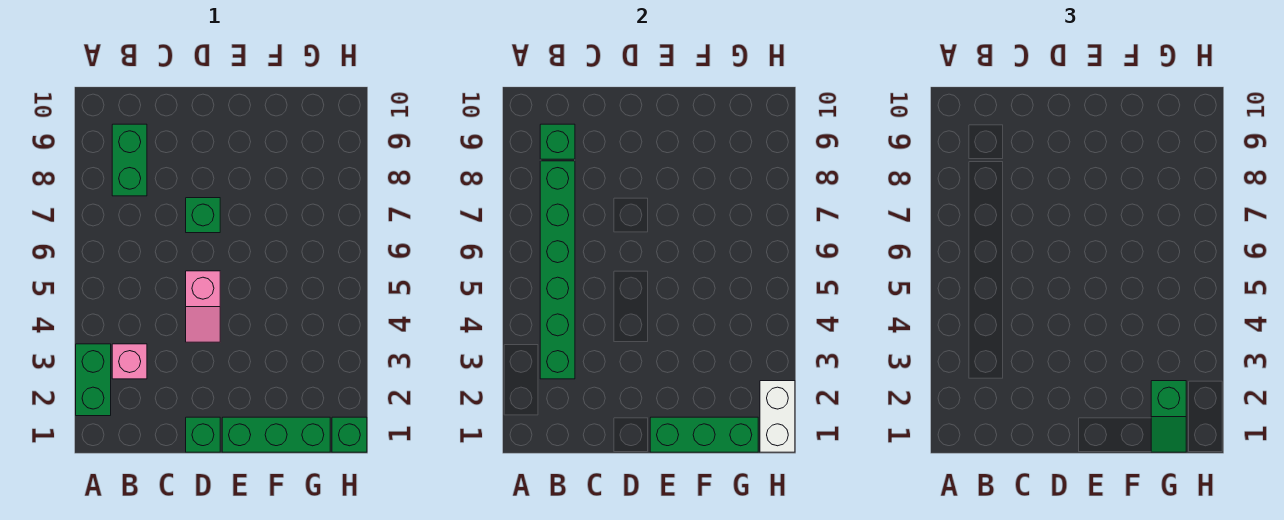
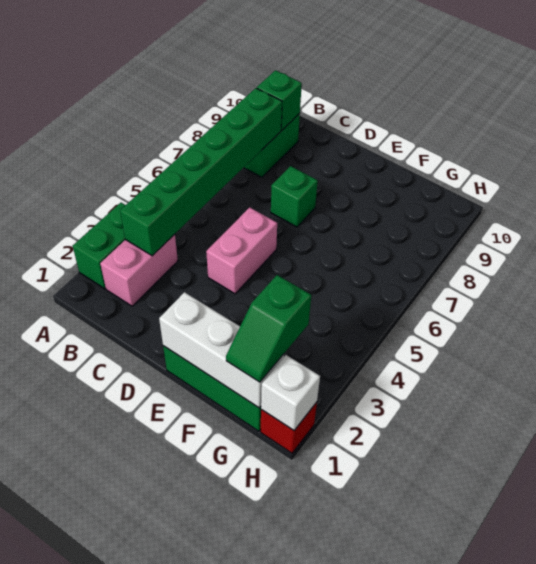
pink 1x1 brick [112,344,147,379] -> pink 1x2 brick [100,234,178,306]
green 1x1 brick [186,417,220,452] -> none
pink 1x2 slope [186,271,220,342] -> pink 1x2 brick [206,207,277,294]
green 1x3 brick [650,417,758,452] -> white 1x3 brick [159,292,284,408]
green 1x1 brick [332,417,367,452] -> red 1x1 brick [261,402,317,453]
white 1x2 brick [760,381,795,452] -> white 1x1 brick [261,355,320,430]

